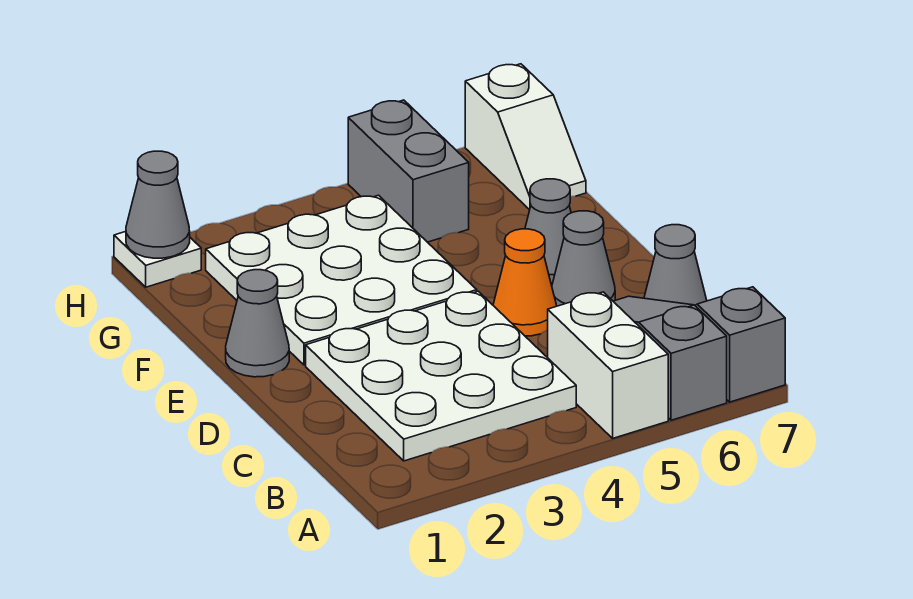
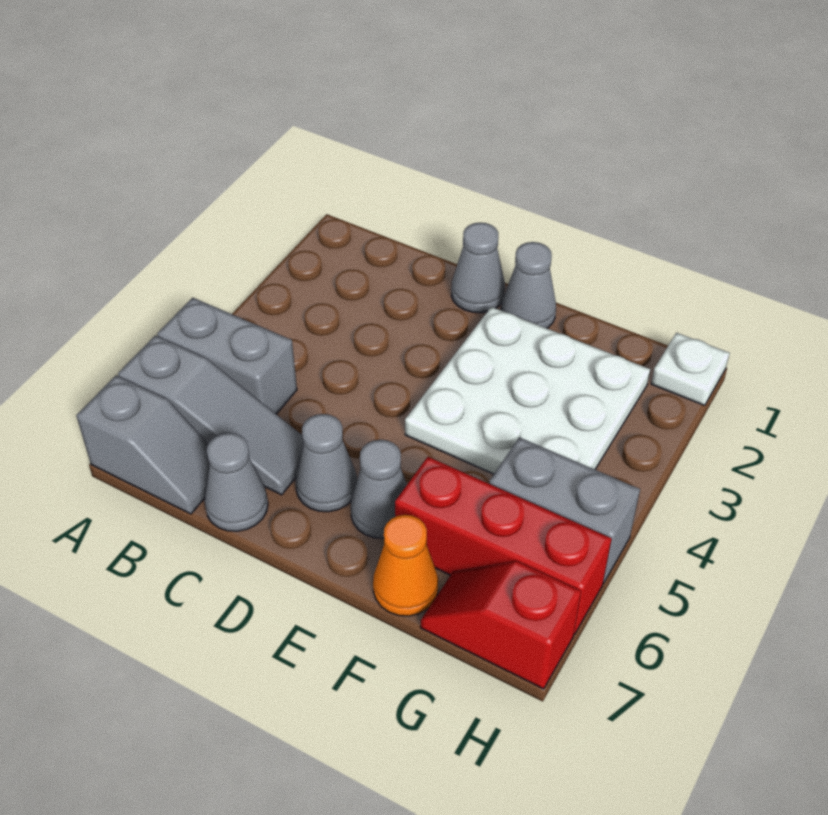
white 1x2 brick [548,292,668,438] -> grey 1x2 brick [157,298,297,414]
white 3x3 plate [306,291,576,461] -> none
orange 1x1 cone [493,229,556,336] -> orange 1x1 cone moved to [373,515,438,616]
none -> red 1x3 brick [395,457,612,634]
white 1x2 slope [465,64,586,210] -> red 1x2 slope [421,561,581,689]
grey 1x1 cone [126,151,190,258] -> grey 1x1 cone moved to [451,223,505,313]

